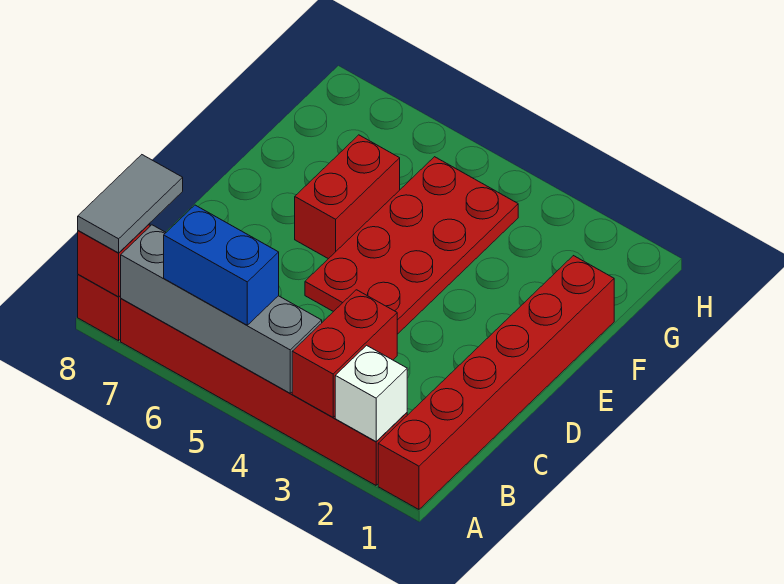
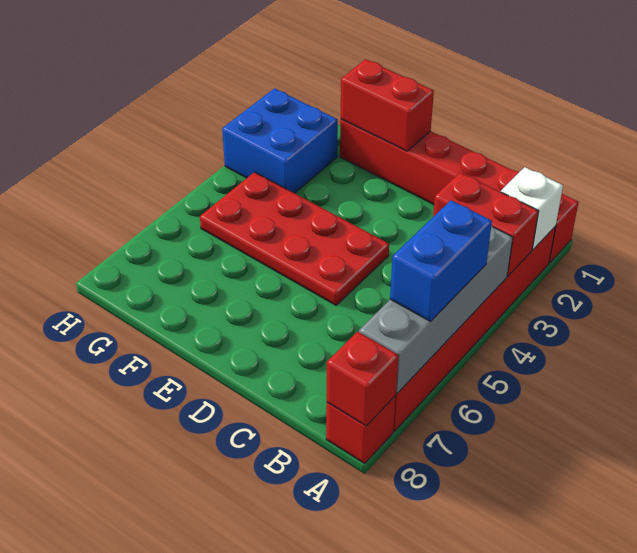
grey 1x2 tile [78,155,183,253] -> none
red 1x2 brick [295,135,400,259] -> red 1x2 brick moved to [341,59,434,151]
none -> blue 2x2 brick [222,88,338,193]

